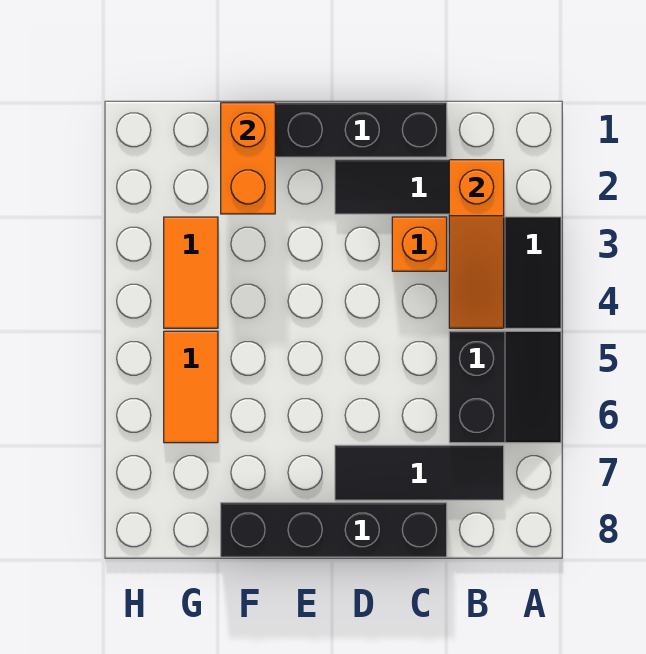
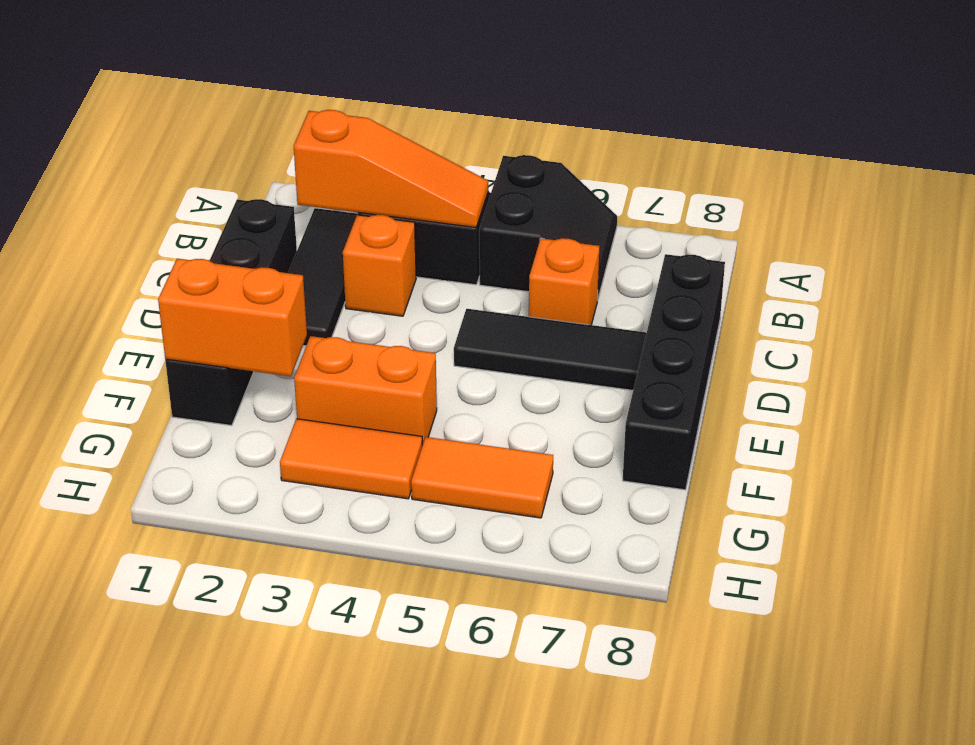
black 2x2 slope [449,331,561,443] -> black 2x2 slope turned to [479,155,617,300]
black 1x3 tile [335,445,504,500] -> black 1x3 tile turned to [454,309,647,390]
none -> orange 1x1 brick [529,238,599,325]
none -> orange 1x2 brick [294,336,437,445]

